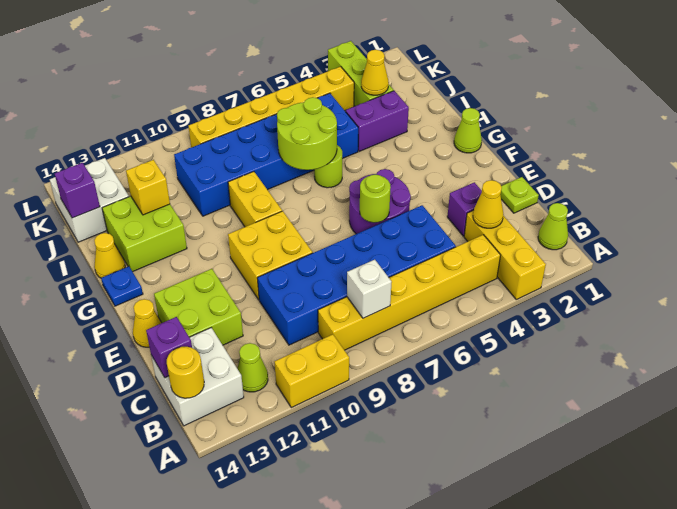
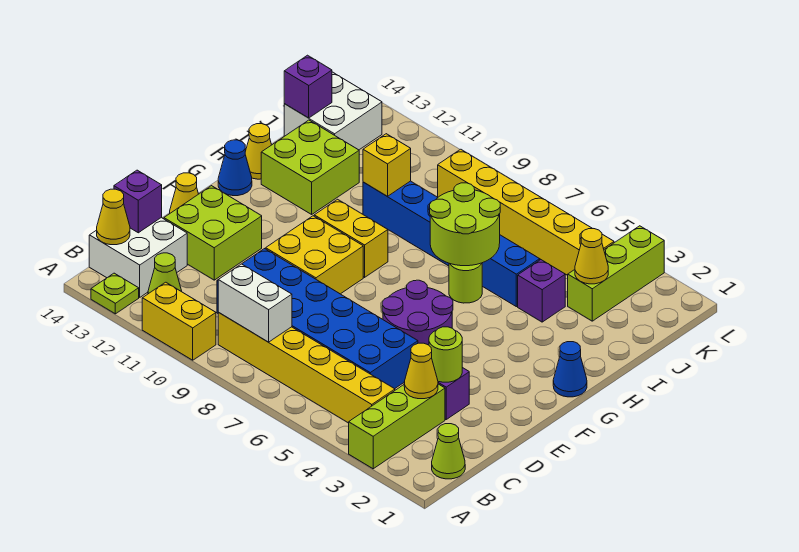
yellow 1x3 brick [464,210,546,299] -> lime 1x3 brick [349,384,445,469]
white 1x1 brick [347,260,392,318] -> white 1x2 brick [218,264,292,342]
yellow 1x1 round brick [167,347,204,398] -> yellow 1x1 cone [97,189,130,245]
lime 1x1 plate [500,177,539,213] -> lime 1x1 plate moved to [91,273,139,314]
lime 1x1 round brick [360,174,391,223] -> lime 1x1 round brick moved to [429,327,462,382]
lime 1x1 cone [454,108,482,153] -> blue 1x1 cone [553,342,587,397]
yellow 1x2 brick [228,172,282,227] -> yellow 1x2 brick turned to [314,199,388,277]
blue 1x1 plate [101,266,143,306] -> blue 1x1 cone [218,140,252,196]
purple 1x2 brick [346,91,409,151] -> purple 1x1 brick [518,260,565,322]
blue 2x6 brick [174,93,358,216] -> blue 1x6 brick [363,181,540,307]
yellow 1x1 brick [126,160,170,215] -> yellow 1x1 brick moved to [363,134,411,196]

